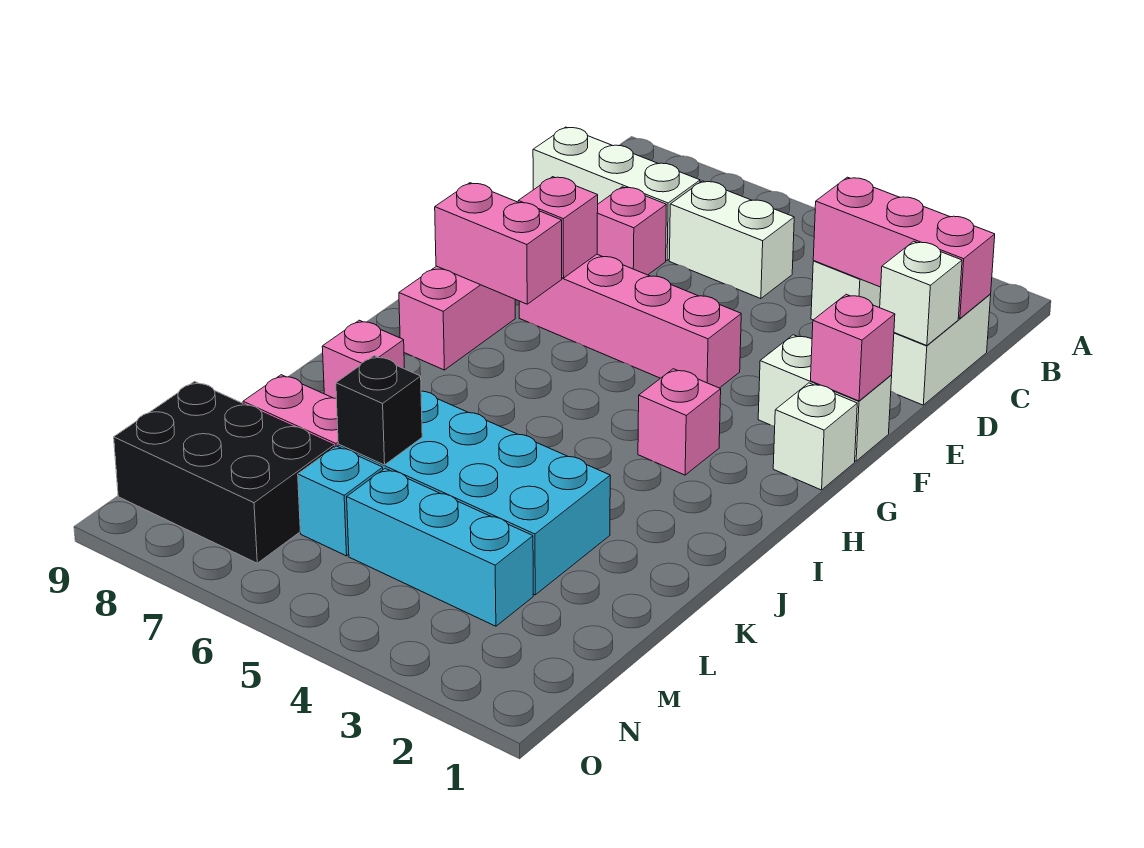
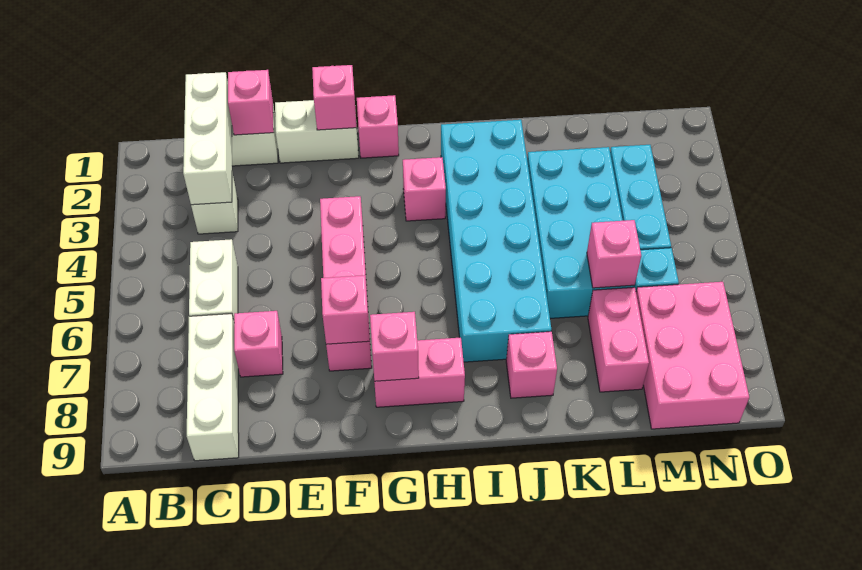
pink 1x3 brick [813,177,995,319] -> white 1x3 brick [183,72,232,205]
white 1x1 brick [880,241,962,346] -> pink 1x1 brick [228,70,274,135]
white 1x2 brick [758,335,892,461] -> white 1x2 brick turned to [275,100,359,163]
white 1x1 brick [773,383,857,490] -> pink 1x1 brick [357,95,399,158]
pink 1x2 brick [435,183,562,304] -> pink 1x1 brick [370,312,419,381]
none -> cyan 2x6 brick [441,120,551,362]
black 1x1 brick [336,356,422,465] -> pink 1x1 brick [587,220,641,288]
black 2x3 brick [114,382,334,563] -> pink 2x3 brick [636,282,749,429]

